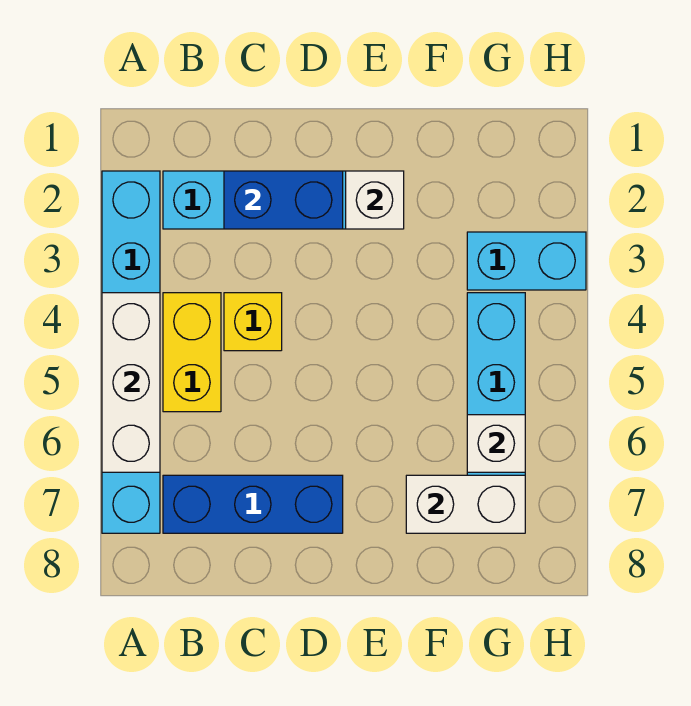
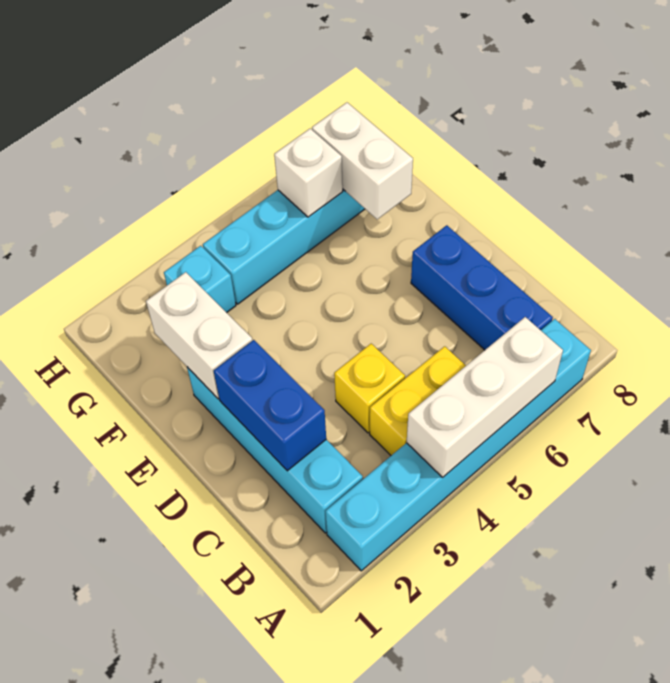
white 1x1 brick [346,171,404,229] -> white 1x2 brick [146,272,252,399]
cyan 1x2 brick [467,232,586,290] -> cyan 1x1 brick [164,246,236,313]

